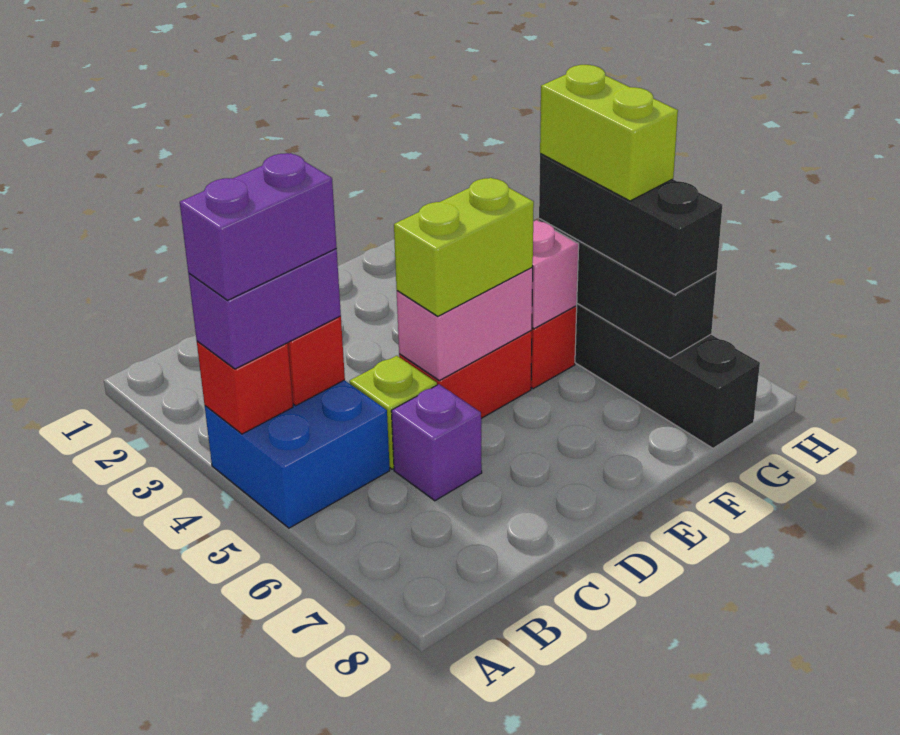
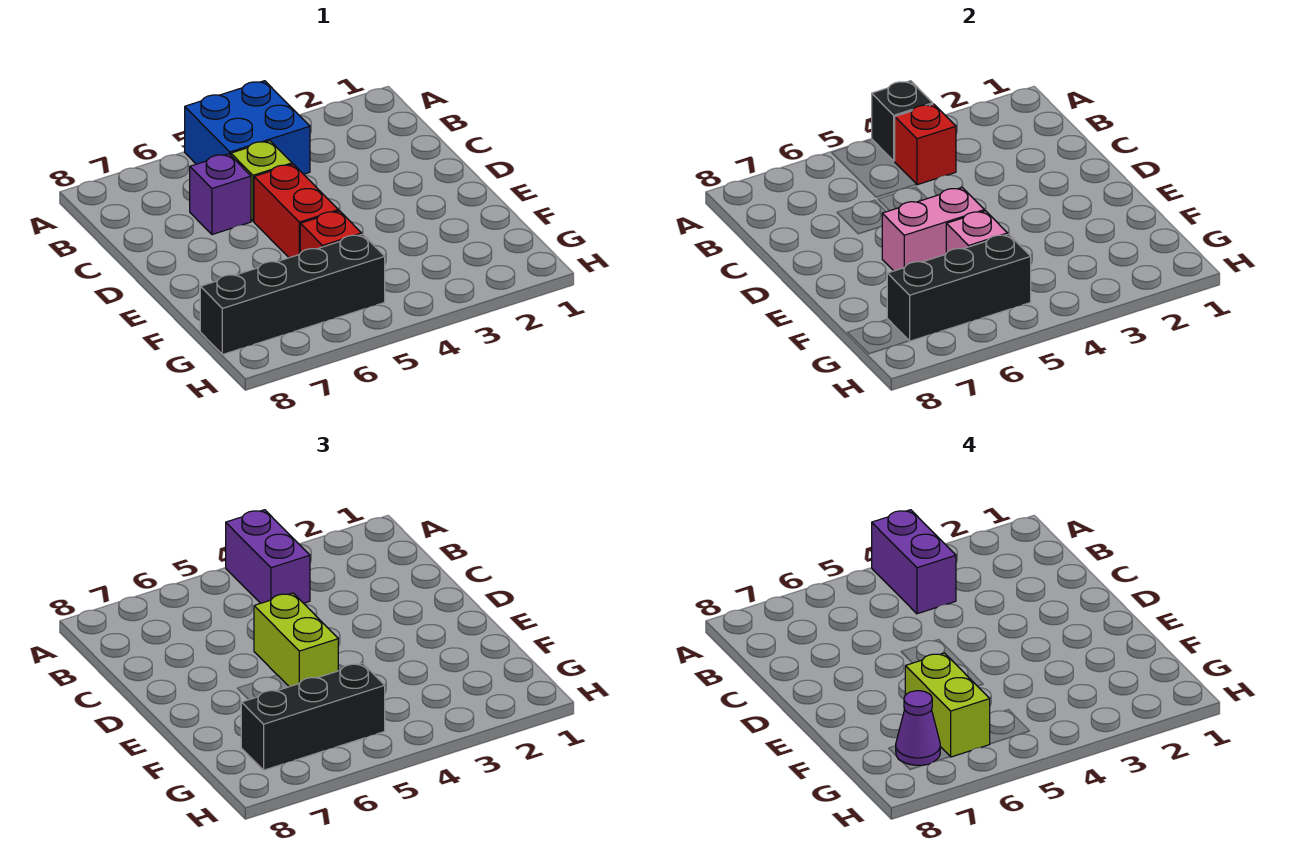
red 1x1 brick [197,341,293,434] -> black 1x1 brick [872,81,933,161]
pink 1x2 brick [397,268,533,381] -> pink 1x2 brick turned to [882,188,984,271]
lime 1x2 brick [540,65,678,201] -> lime 1x2 brick turned to [905,653,990,757]
none -> purple 1x1 cone [896,691,940,765]

